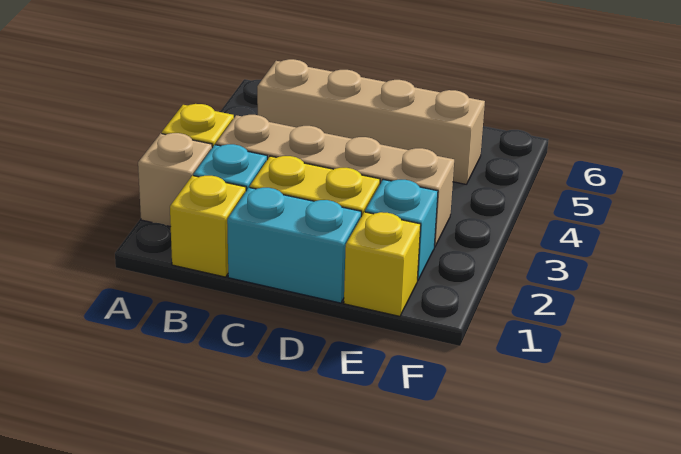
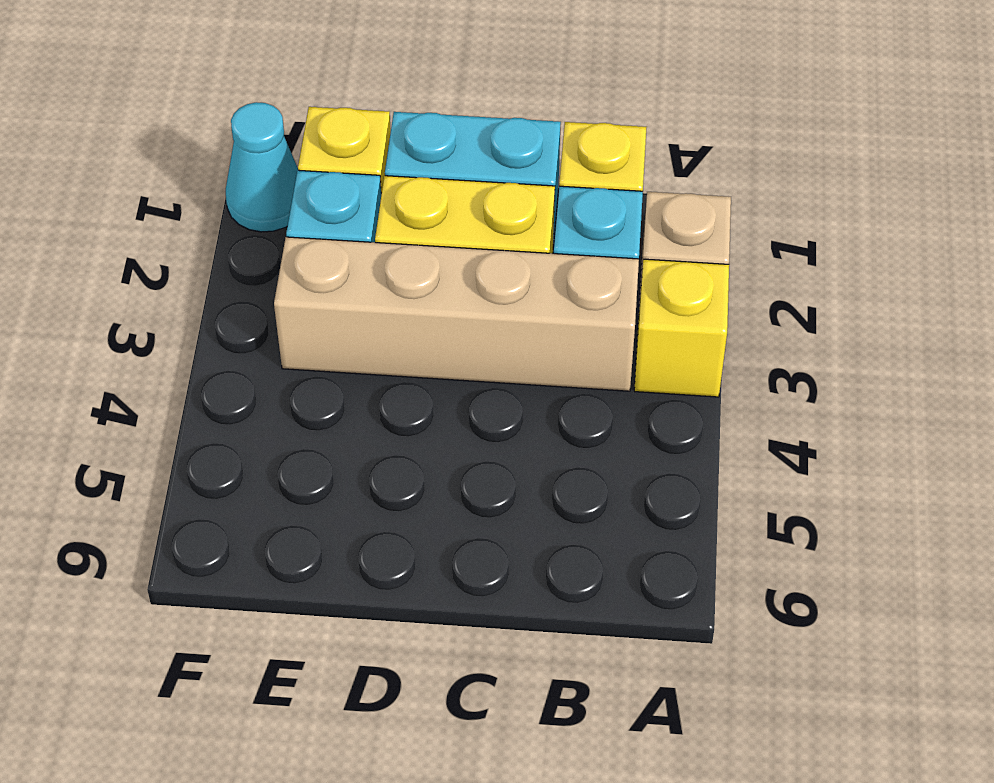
tan 1x4 brick [257,59,485,184] -> none
none -> cyan 1x1 cone [226,102,298,232]

